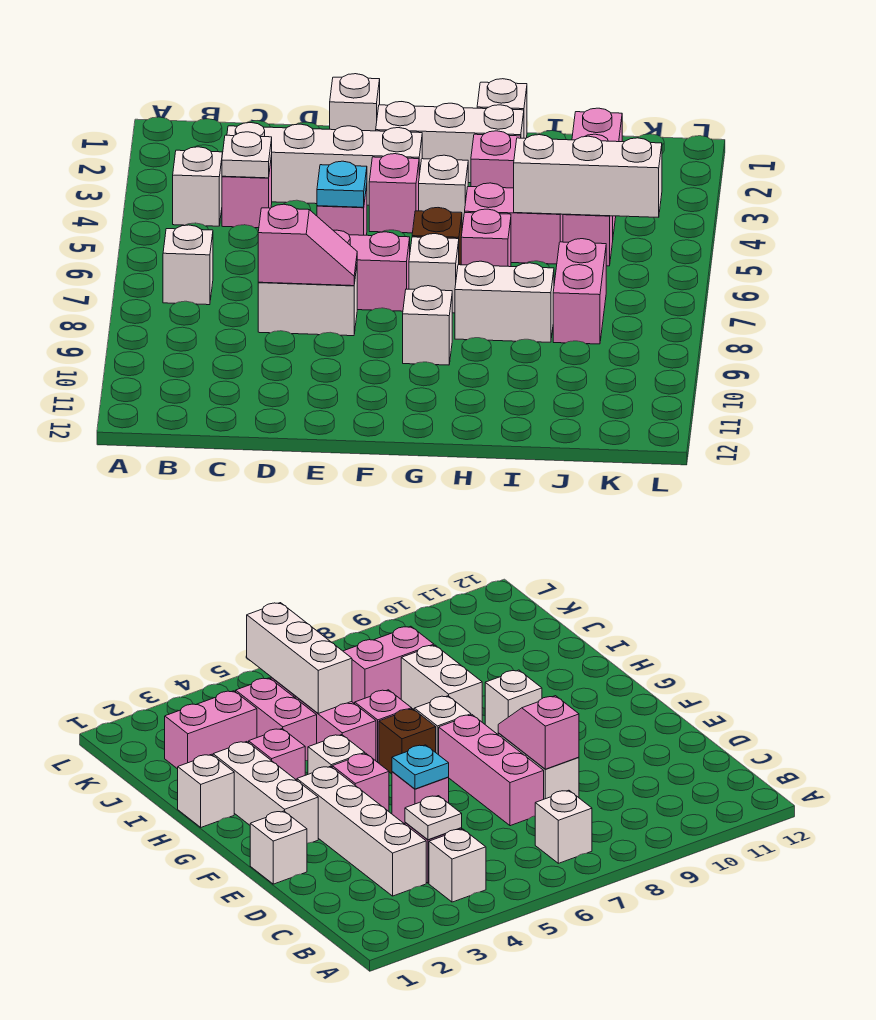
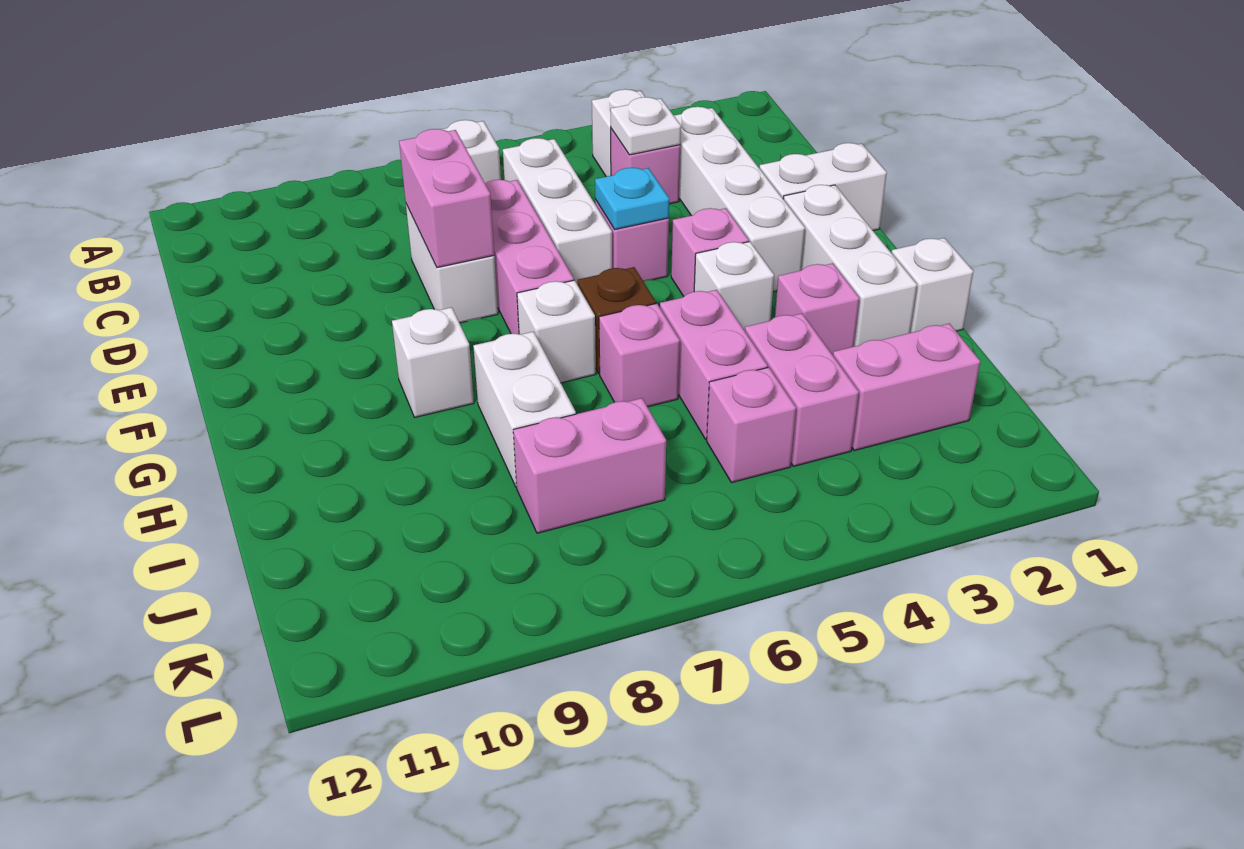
pink 1x2 slope [258,204,357,286] -> pink 1x2 brick [399,129,494,268]
white 1x1 brick [330,74,380,131] -> white 1x2 brick [759,143,887,230]
white 1x3 brick [514,135,662,217] -> white 1x3 brick moved to [503,138,612,285]

